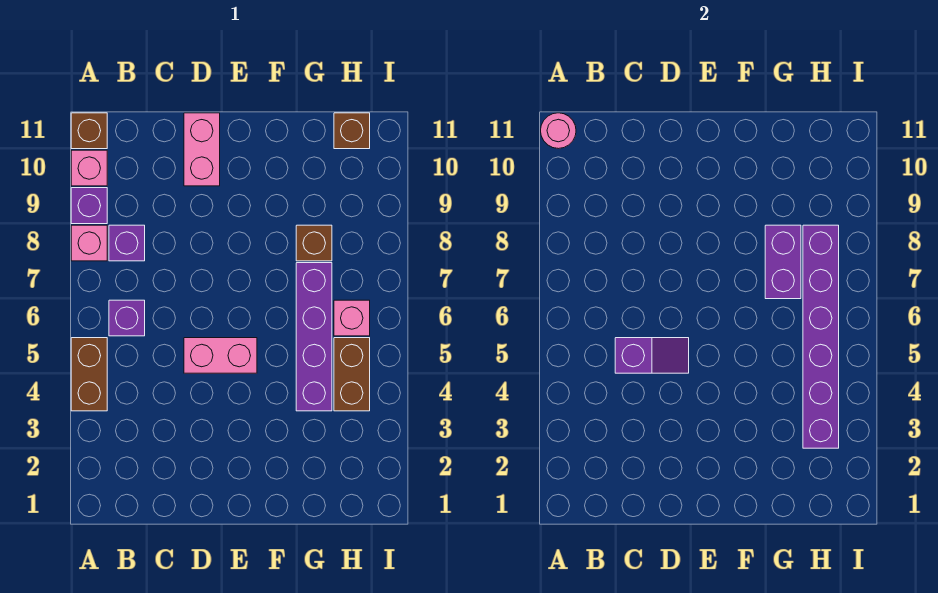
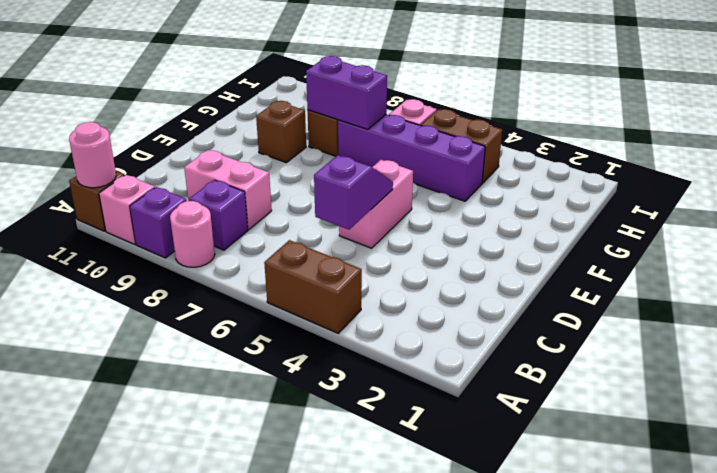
pink 1x1 brick [71,225,107,261] -> pink 1x1 round brick [170,201,215,267]
purple 1x1 brick [109,300,145,336] -> none
pink 1x2 brick [184,113,220,186] -> pink 1x2 brick moved to [184,150,272,229]
purple 1x6 brick [803,225,839,448] -> none
brown 1x1 brick [334,113,370,149] -> brown 1x1 brick moved to [256,101,306,163]

